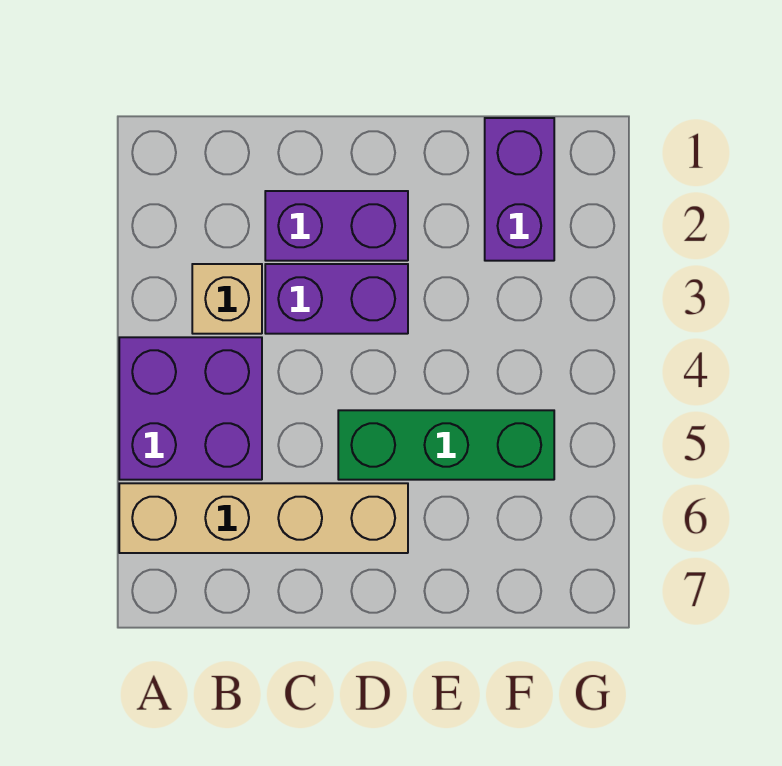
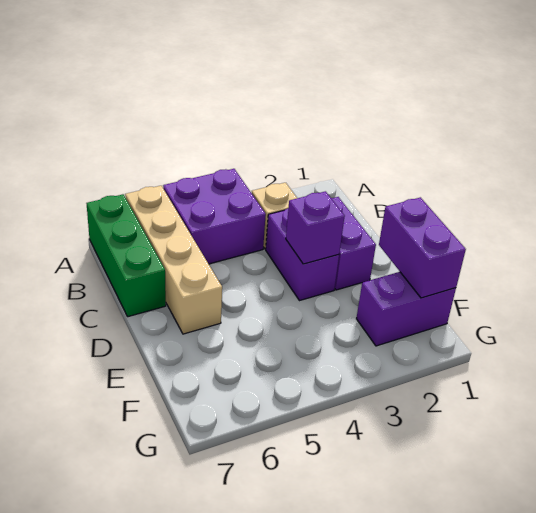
none -> purple 1x1 brick [286,191,345,264]
green 1x3 brick [338,410,554,480] -> green 1x3 brick moved to [87,194,166,317]
none -> purple 1x2 brick [379,197,466,298]

